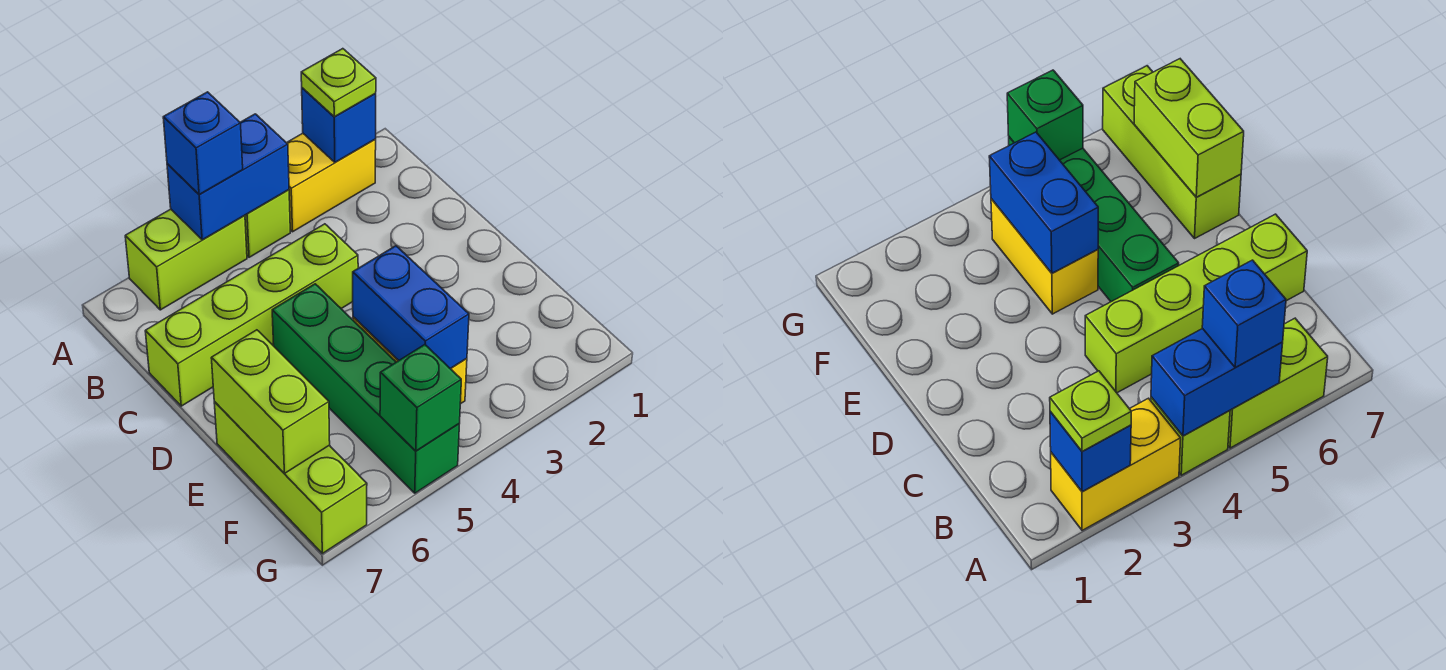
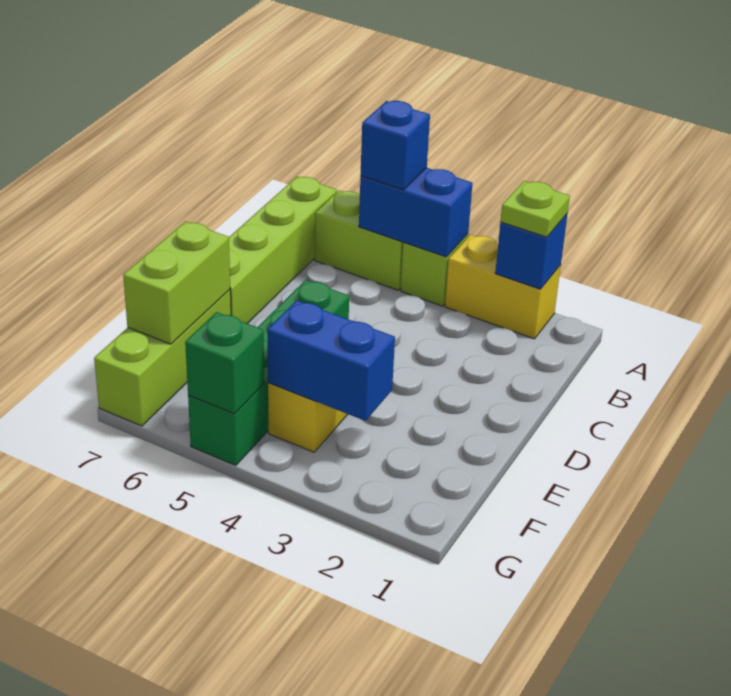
lime 1x4 brick [145,224,358,406] -> lime 1x4 brick turned to [229,176,337,324]
blue 1x2 brick [353,246,469,369] -> blue 1x2 brick turned to [267,300,395,421]

